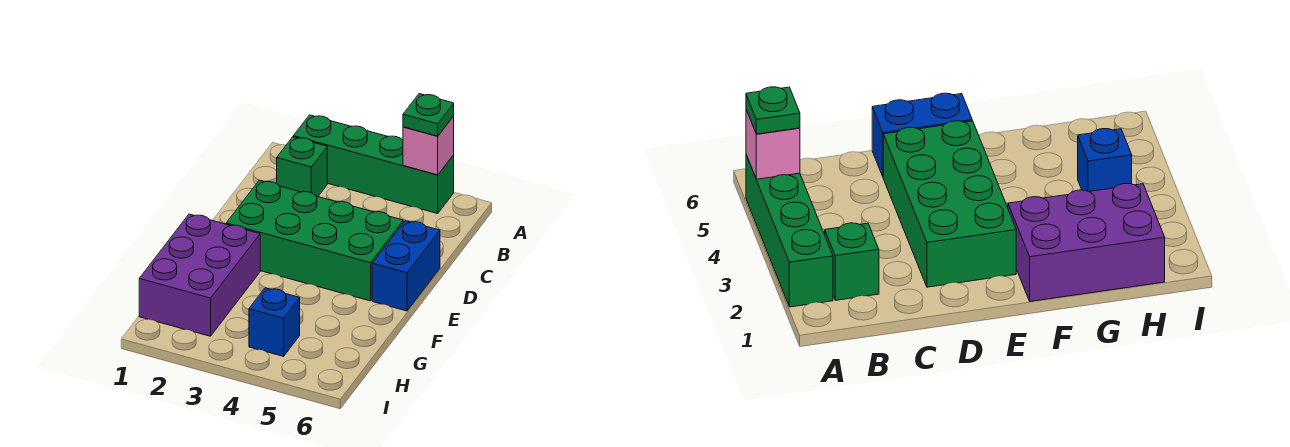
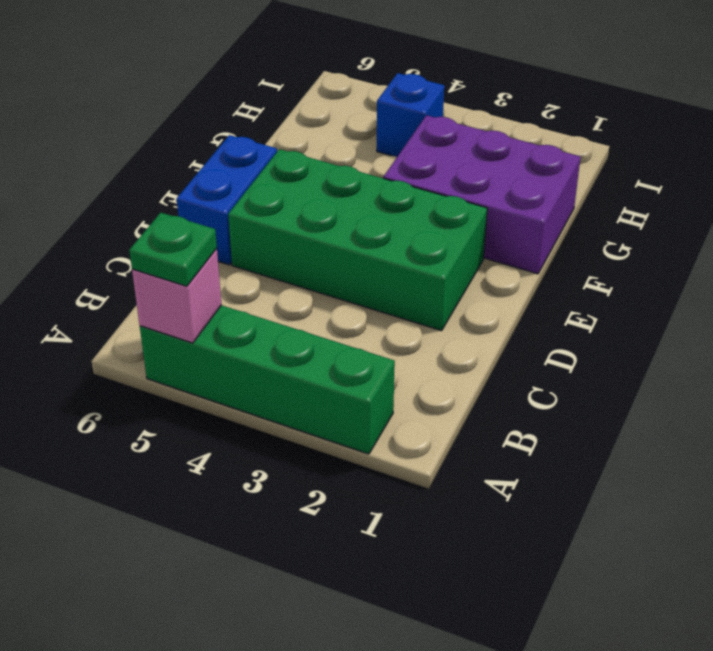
green 1x1 brick [277,137,327,197] -> none
purple 2x3 brick [139,214,260,336] -> purple 2x3 brick turned to [383,115,581,274]

